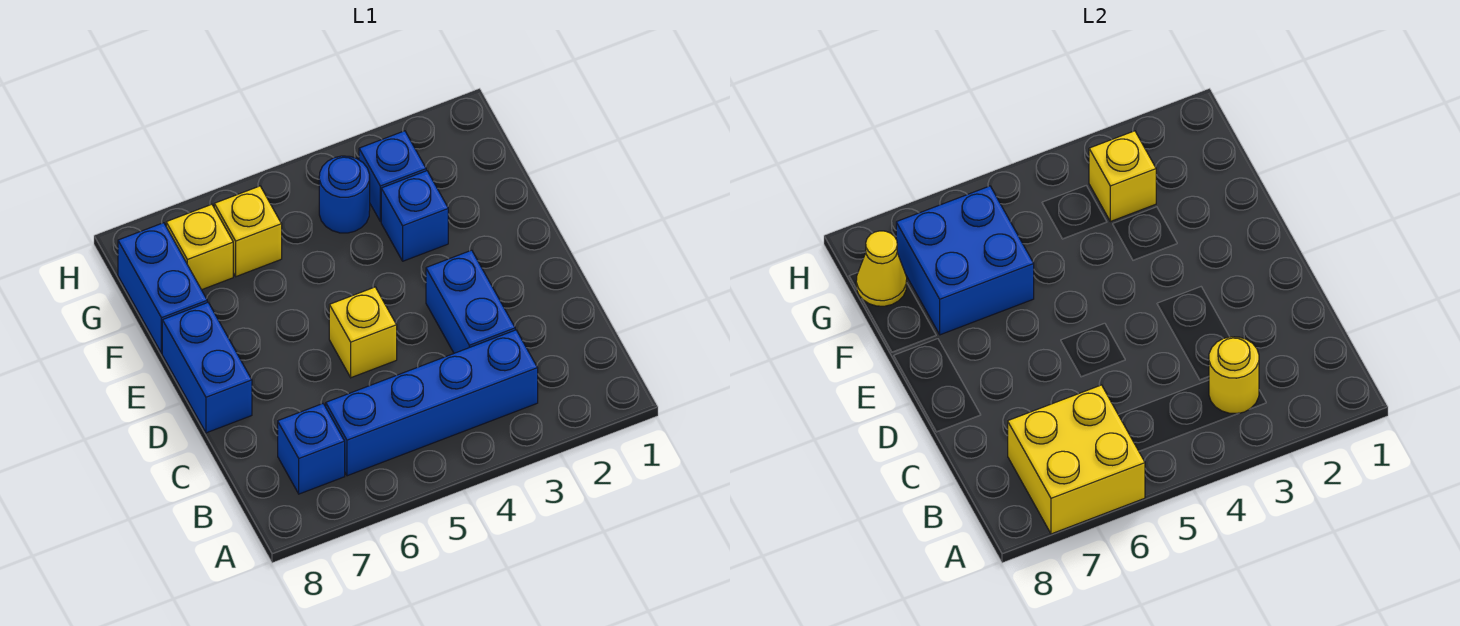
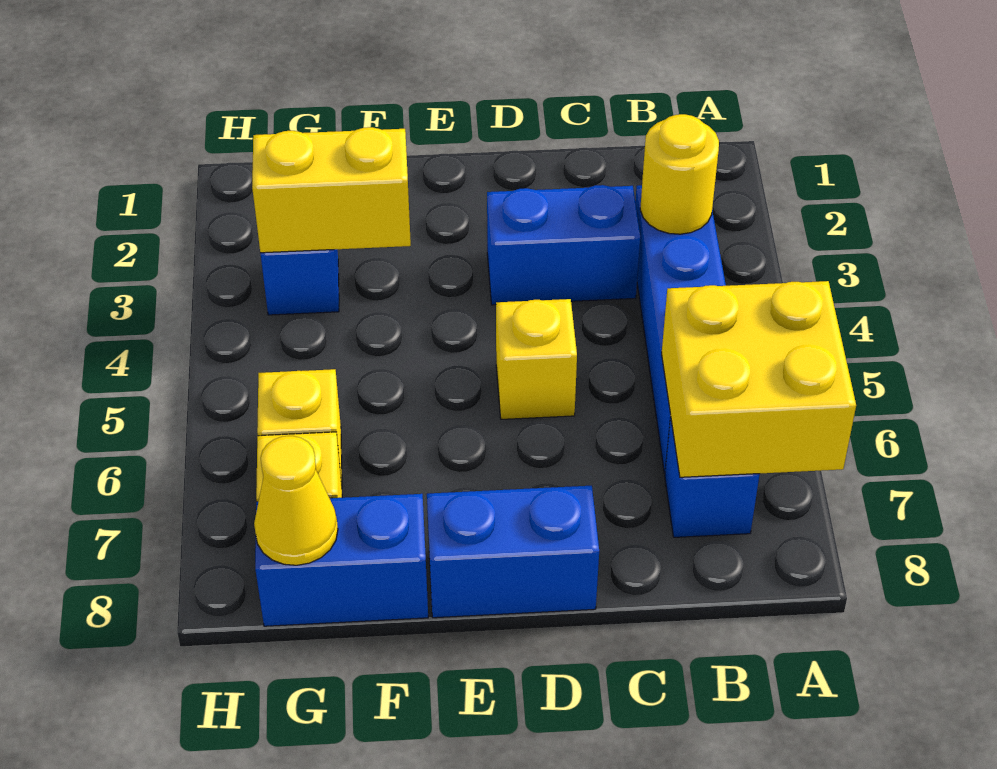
blue 1x1 brick [381,171,448,261] -> none
blue 2x2 brick [896,186,1034,335] -> none
yellow 1x1 brick [1089,131,1156,222] -> yellow 1x2 brick [252,127,411,253]
blue 1x1 round brick [319,156,370,233] -> none

